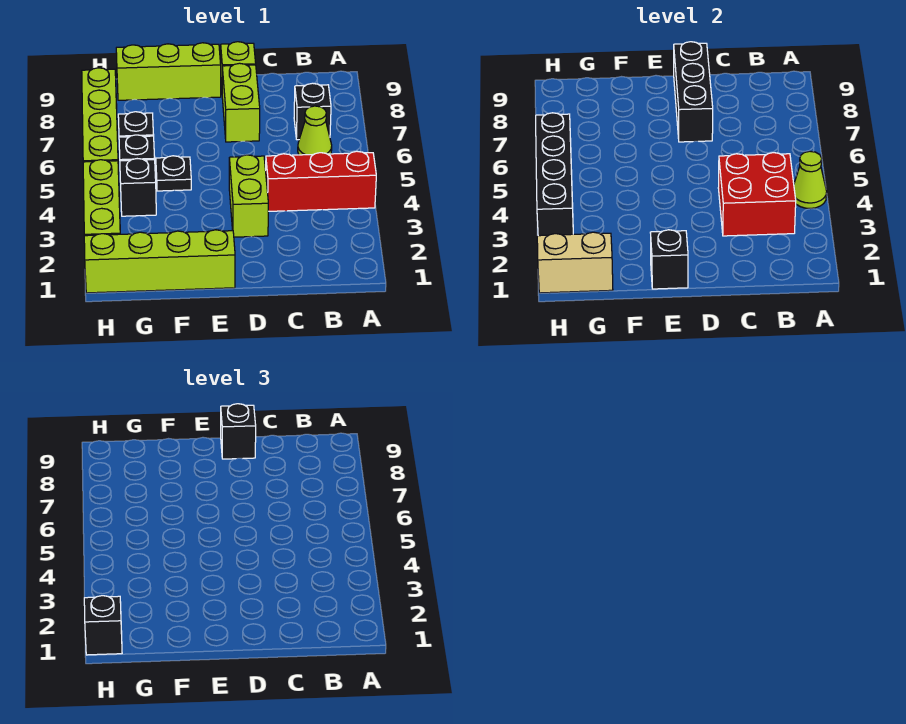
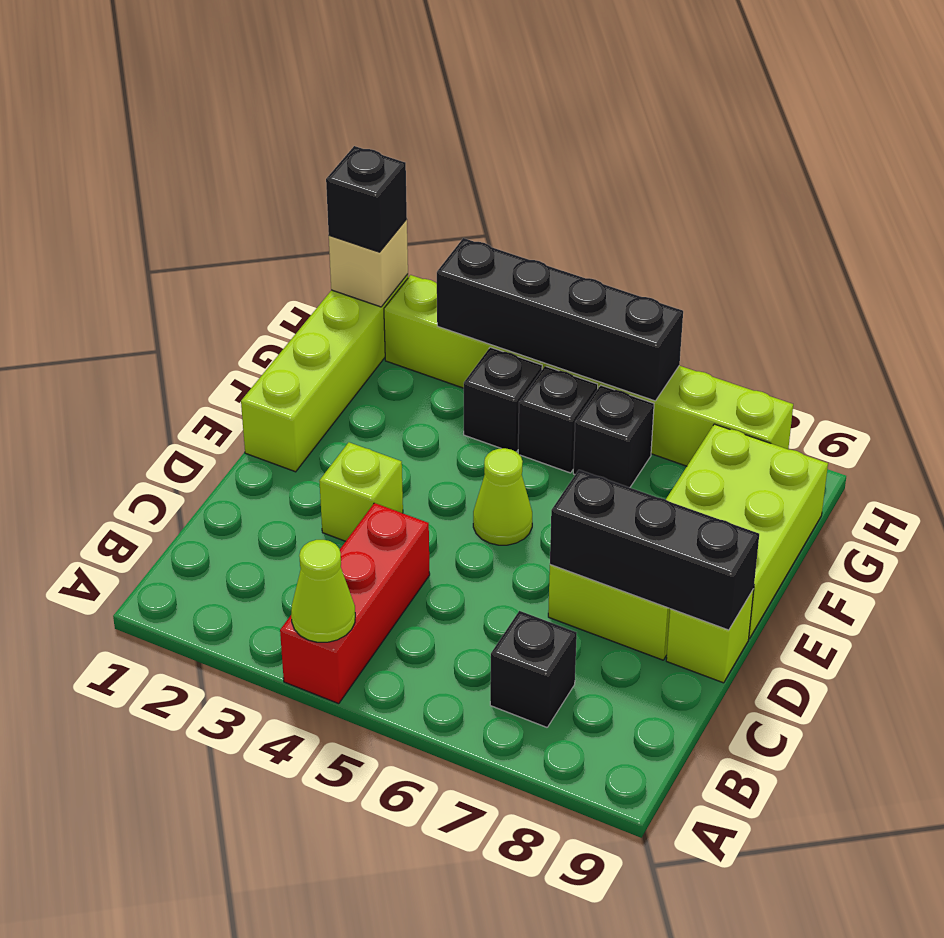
red 2x2 brick [718,153,796,236] -> none
lime 1x1 cone [298,106,332,155] -> lime 1x1 cone moved to [473,448,532,545]
lime 1x2 brick [229,155,268,237] -> lime 1x1 brick [319,442,403,541]
black 1x1 brick [221,404,256,459] -> none
black 1x1 brick [650,230,688,289] -> none
lime 1x3 brick [116,43,221,100] -> lime 2x3 brick [666,424,828,639]
black 1x1 plate [156,156,191,191] -> none
tan 1x2 brick [537,232,613,293] -> tan 1x1 brick [329,219,408,307]

